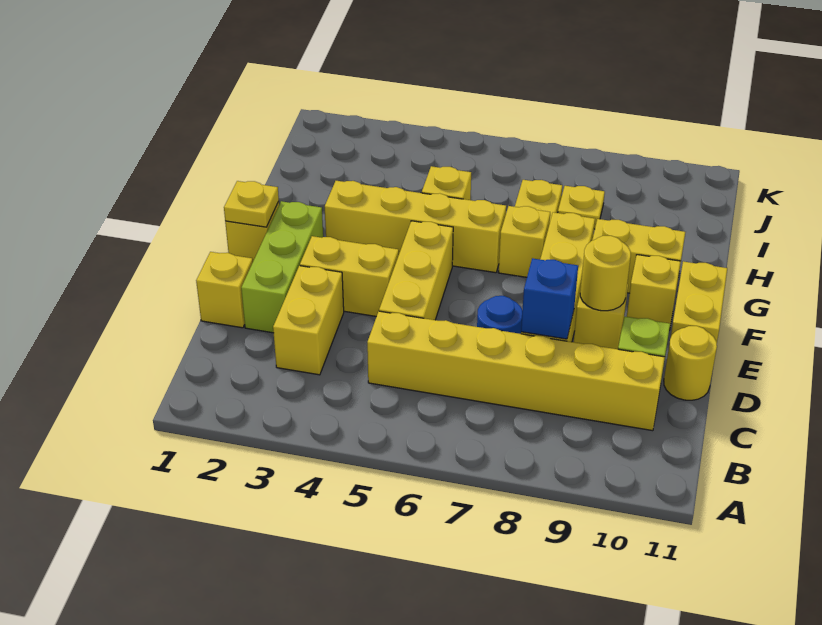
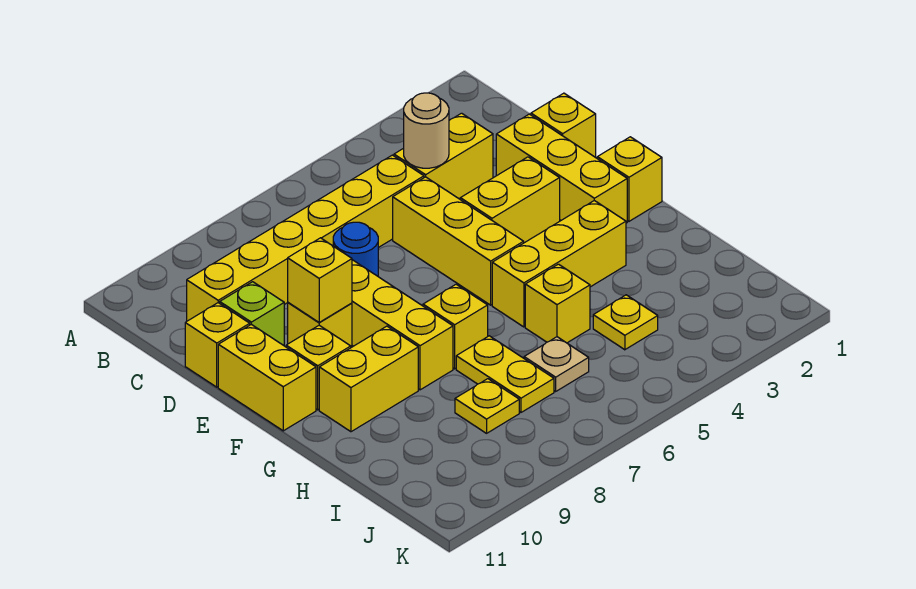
yellow 1x2 brick [273,266,344,375] -> yellow 1x2 brick turned to [394,113,493,199]
none -> tan 1x1 round brick [404,93,449,168]
lime 1x3 brick [241,201,323,333] -> yellow 1x3 brick [496,114,627,223]
blue 1x1 brick [521,258,578,339] -> none
yellow 1x1 round brick [664,326,717,400] -> yellow 1x1 brick [185,303,250,387]
yellow 1x1 round brick [580,236,631,311] -> yellow 1x1 brick [288,238,352,323]
yellow 1x1 plate [224,181,279,227] -> yellow 1x1 plate moved to [593,295,658,350]
yellow 1x4 brick [325,181,506,273] -> yellow 1x3 brick [492,201,626,327]
none -> tan 1x1 plate [524,337,589,391]

